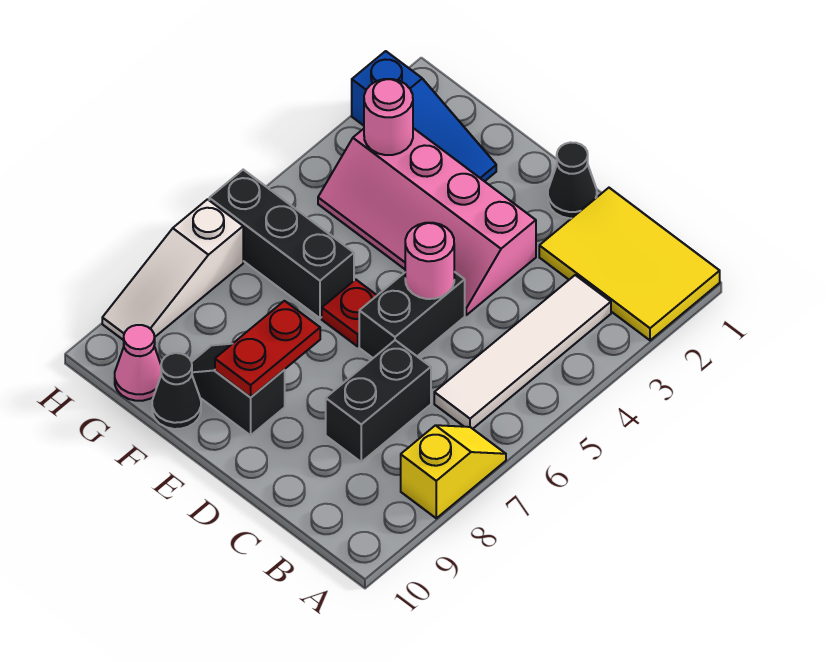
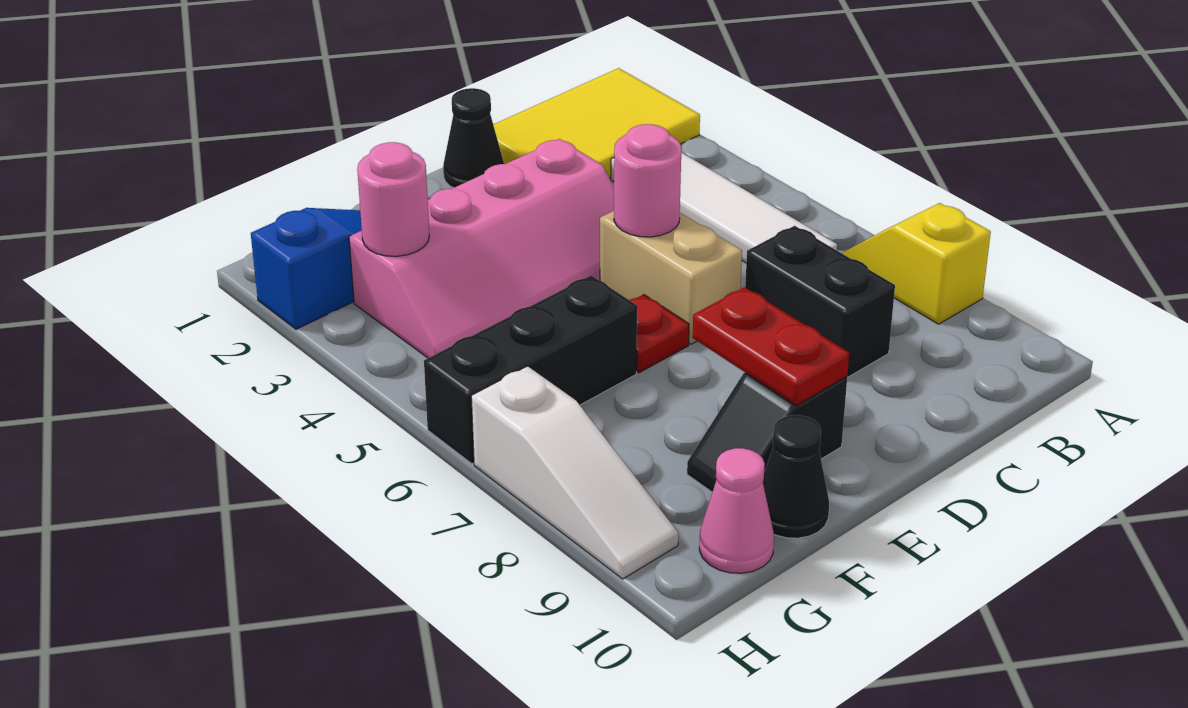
black 1x2 brick [359,272,465,358] -> tan 1x2 brick [600,211,742,344]

